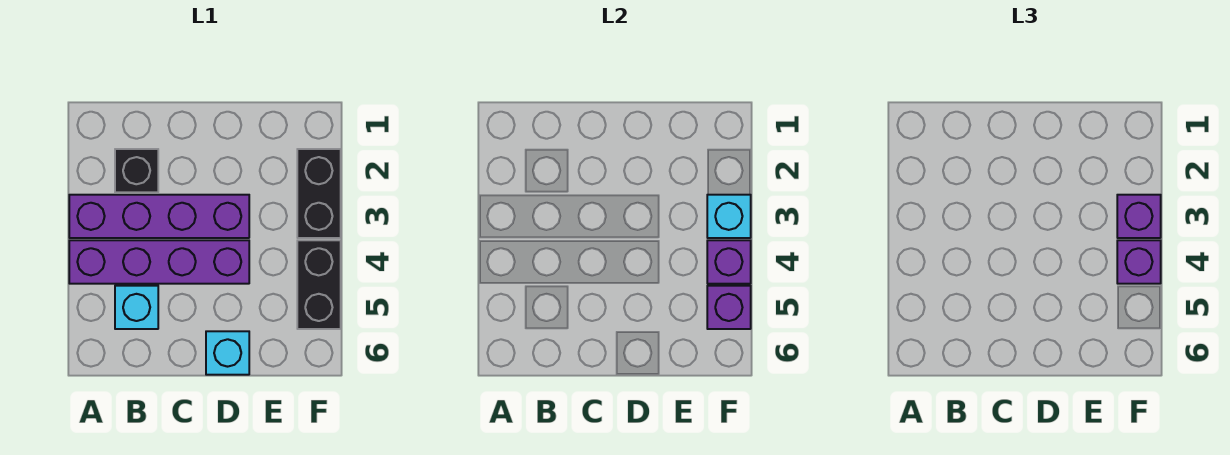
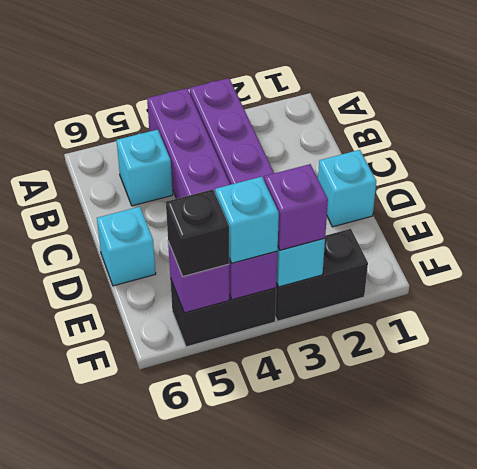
black 1x1 brick [115,149,158,192] -> black 1x1 brick moved to [166,189,229,277]
none -> cyan 1x1 brick [318,150,376,227]
purple 1x1 brick [1117,240,1161,284] -> cyan 1x1 brick [215,177,279,263]

